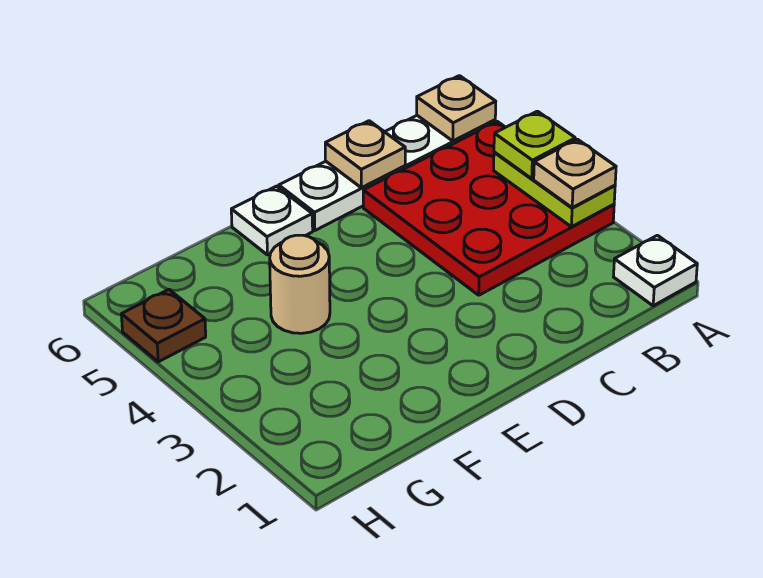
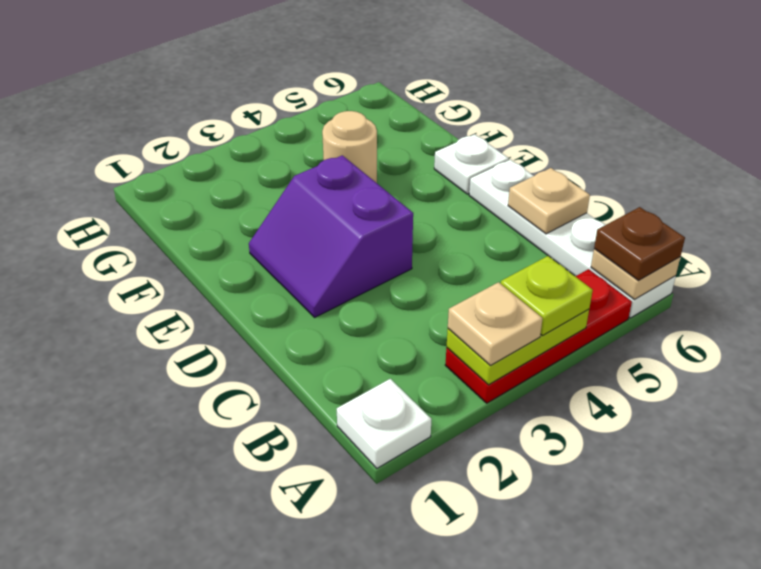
red 3x3 plate [363,122,614,295] -> red 1x3 plate [445,269,632,403]
none -> purple 2x2 slope [249,155,413,317]
brown 1x1 plate [121,289,206,362] -> brown 1x1 plate moved to [594,207,685,280]

